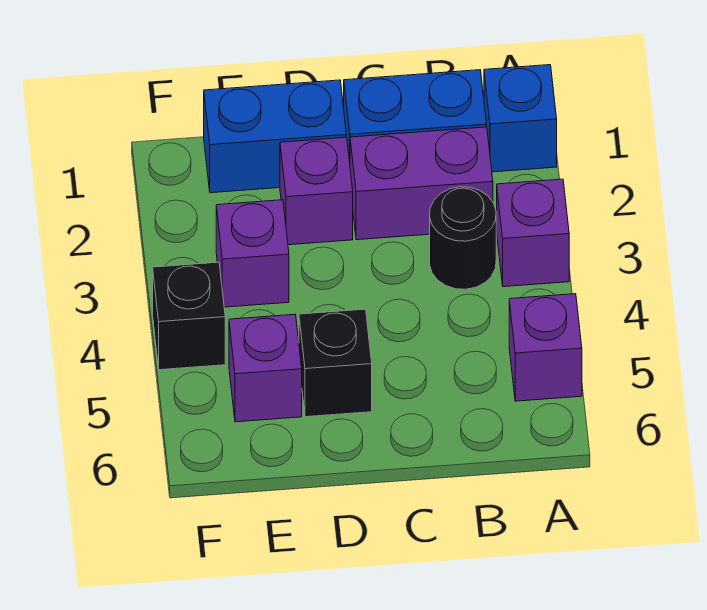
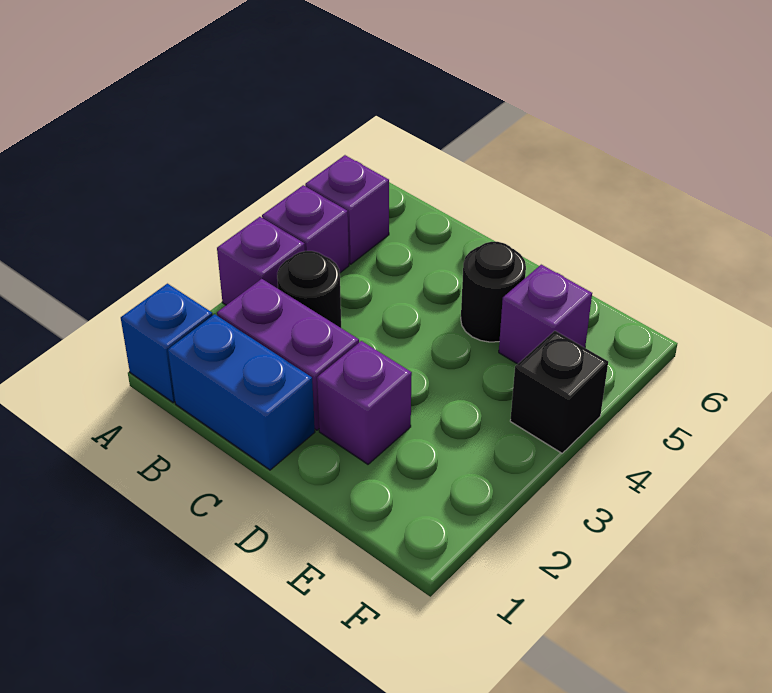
blue 1x2 brick [204,80,346,193] -> none
black 1x1 brick [299,309,372,417] -> black 1x1 round brick [461,242,526,342]
purple 1x1 brick [216,200,289,307] -> purple 1x1 brick moved to [262,185,349,273]

